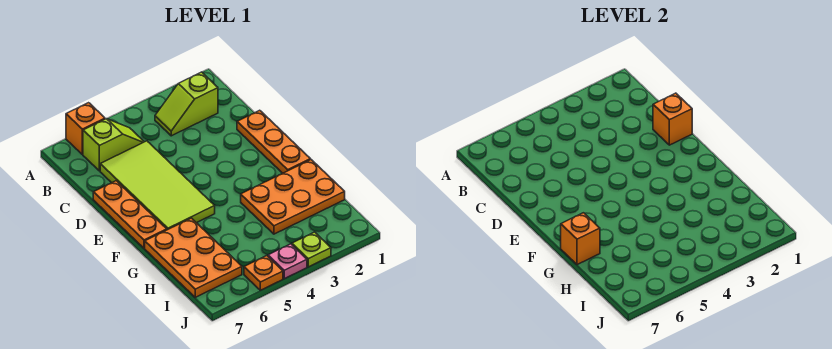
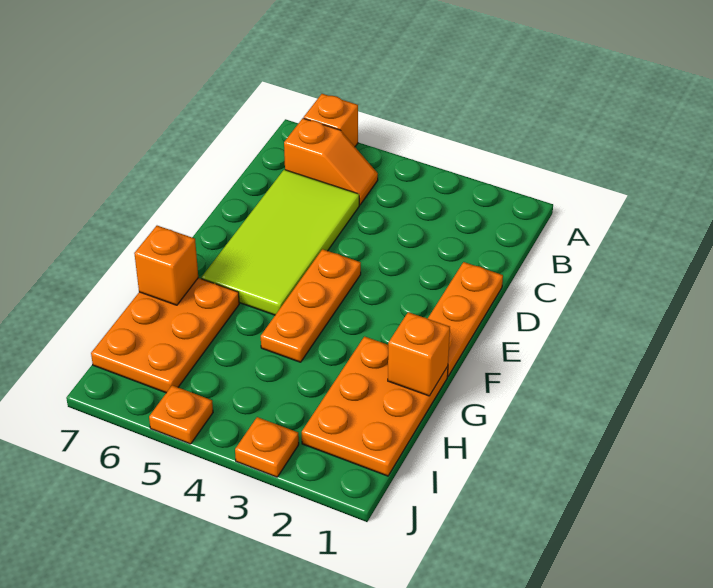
lime 1x2 slope [155,72,218,136] -> none
lime 1x2 slope [83,119,144,171] -> orange 1x2 slope [284,118,378,205]
orange 1x1 brick [653,93,692,145] -> orange 1x1 brick moved to [388,312,450,396]
orange 1x3 plate [93,181,167,248] -> orange 1x3 plate moved to [261,249,361,362]
orange 2x3 plate [241,160,345,234] -> orange 2x3 plate turned to [302,337,448,476]
lime 1x1 plate [292,232,331,267] -> orange 1x1 plate [235,417,299,477]
pink 1x1 plate [268,244,307,279] -> none

